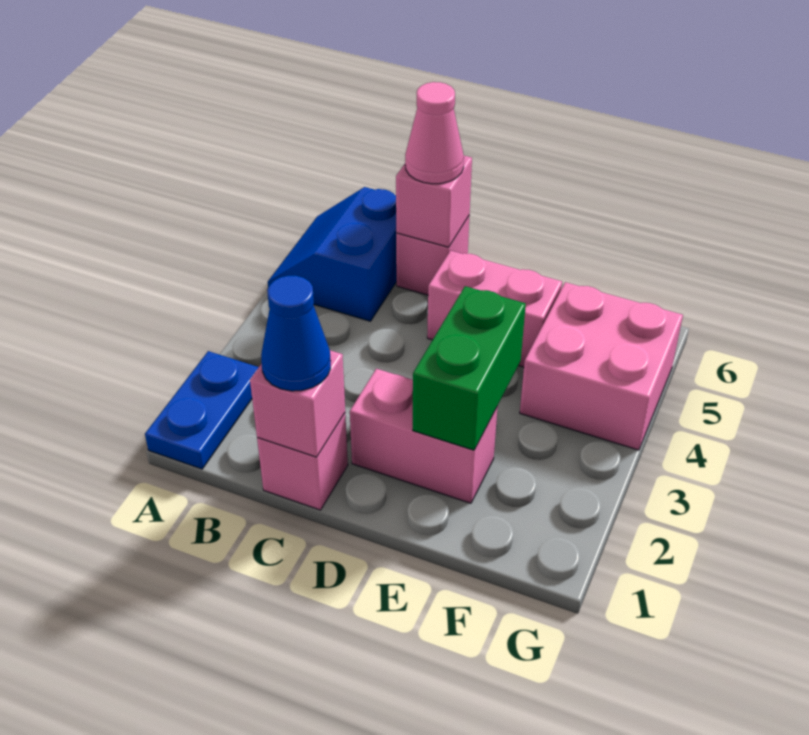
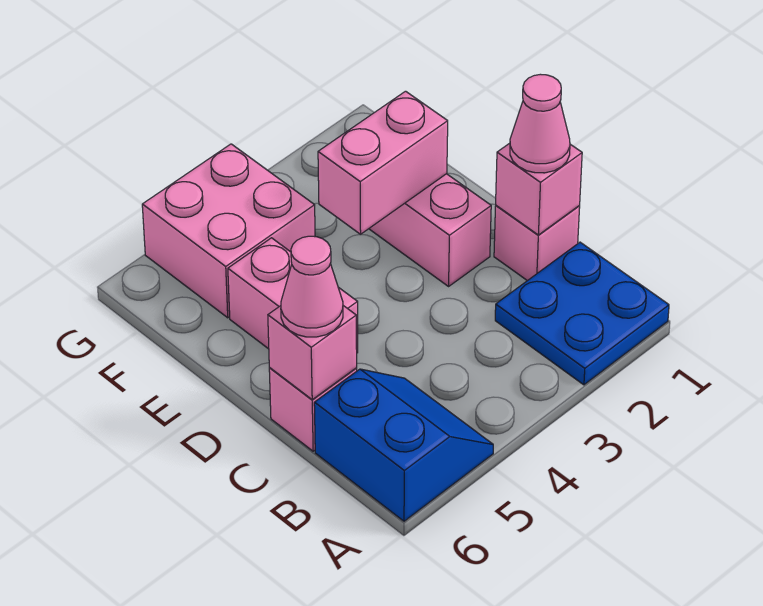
blue 1x2 plate [145,351,259,469] -> blue 2x2 plate [495,242,669,385]
blue 2x2 slope [268,187,397,321] -> blue 2x2 slope turned to [314,369,493,521]
blue 1x1 cone [261,276,331,391] -> pink 1x1 cone [510,74,570,173]
green 1x2 brick [413,286,526,450] -> pink 1x2 brick [318,91,448,235]

